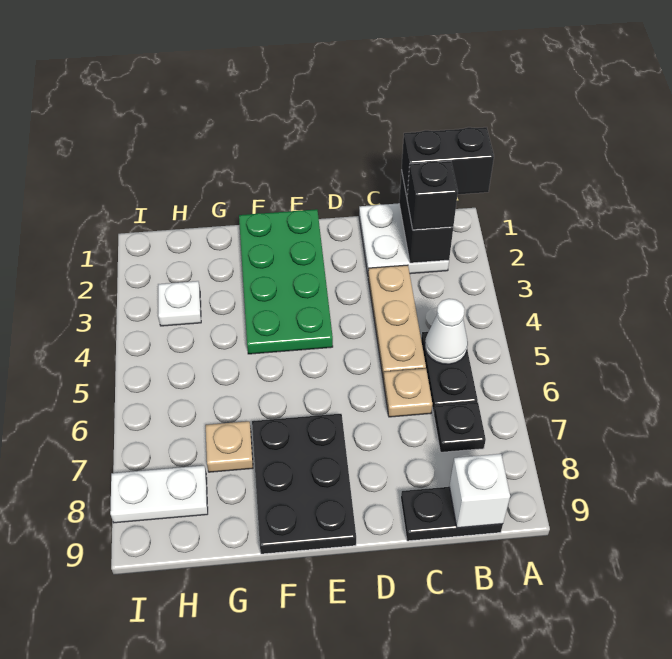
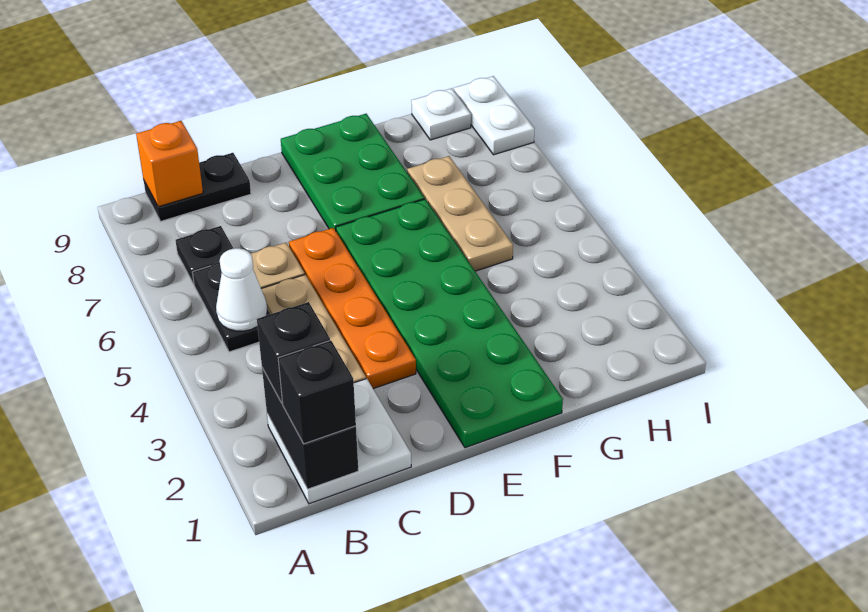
black 1x2 brick [402,127,494,197] -> black 1x1 brick [278,340,356,444]
white 1x1 brick [449,454,510,528] -> orange 1x1 brick [136,121,203,207]
none -> orange 1x4 plate [289,228,416,389]
green 2x4 plate [239,209,333,354] -> green 2x6 plate [336,199,563,448]
black 2x3 plate [252,414,356,554] -> green 2x3 plate [281,114,424,231]
tan 1x1 plate [206,421,253,472] -> tan 1x3 plate [407,156,513,271]
white 1x1 plate [158,281,201,326] -> white 1x1 plate moved to [411,88,471,140]
white 1x2 plate [110,466,208,523] -> white 1x2 plate turned to [454,76,534,155]

